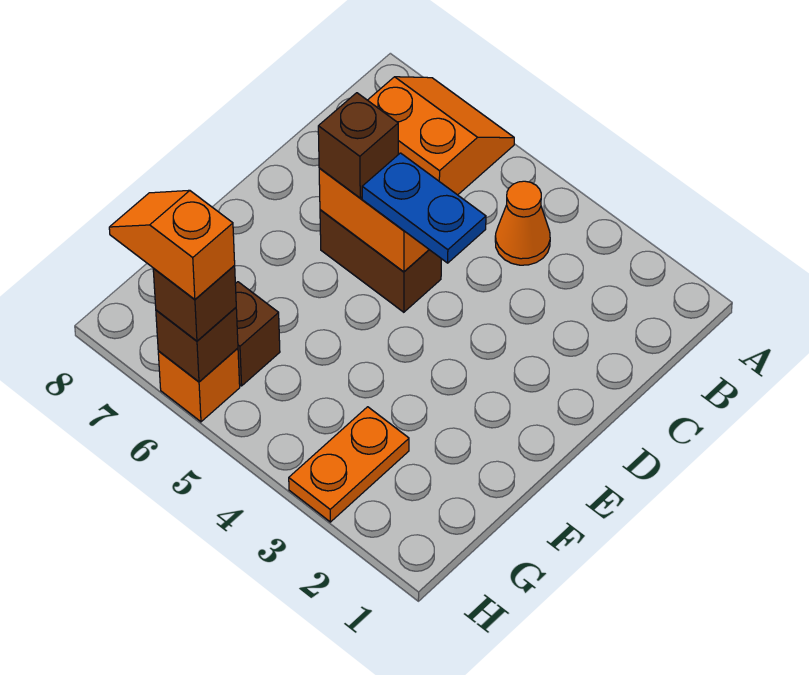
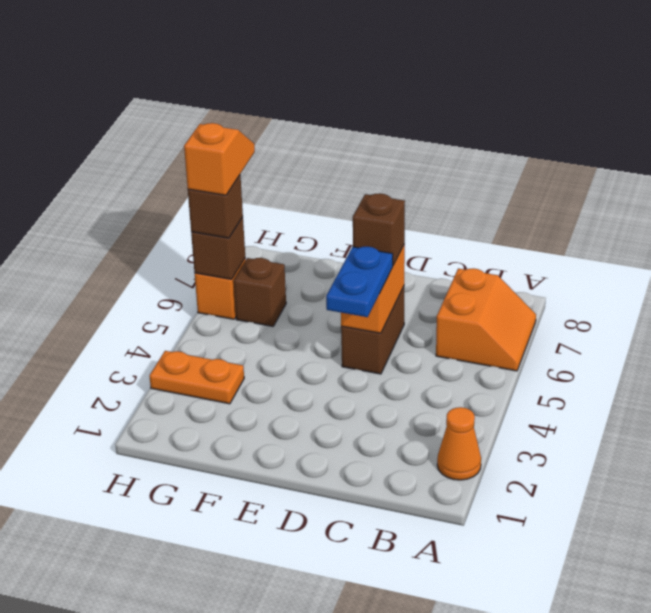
orange 1x1 cone [495,181,550,265] -> orange 1x1 cone moved to [437,407,481,480]

